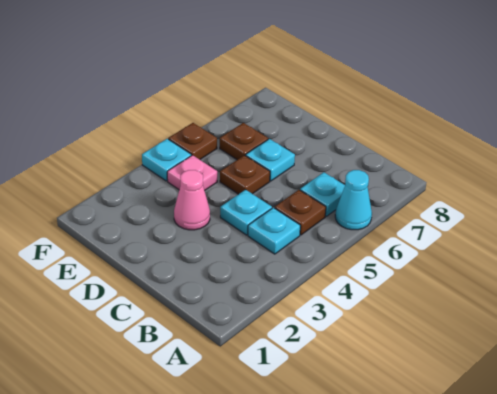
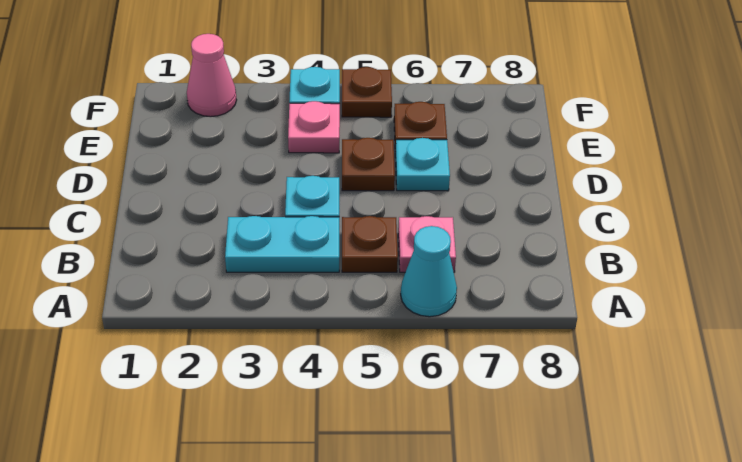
cyan 1x1 plate [248,208,300,254] -> cyan 1x2 plate [225,216,339,272]
cyan 1x1 plate [300,172,345,216] -> pink 1x1 plate [398,216,456,272]
pink 1x1 cone [174,170,210,230] -> pink 1x1 cone moved to [187,34,236,117]

